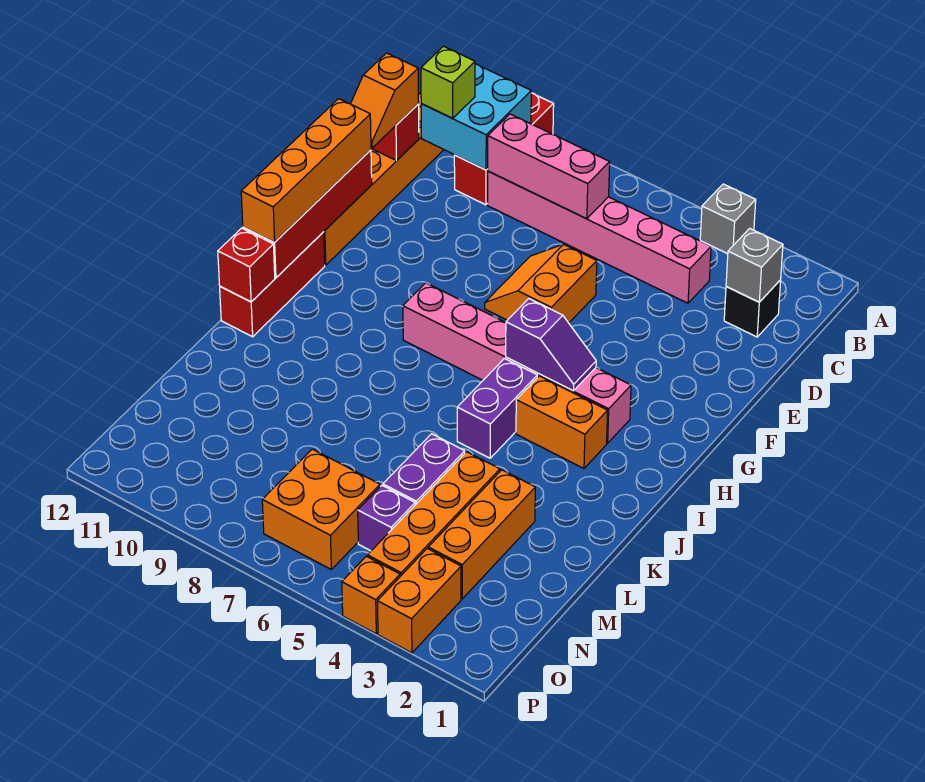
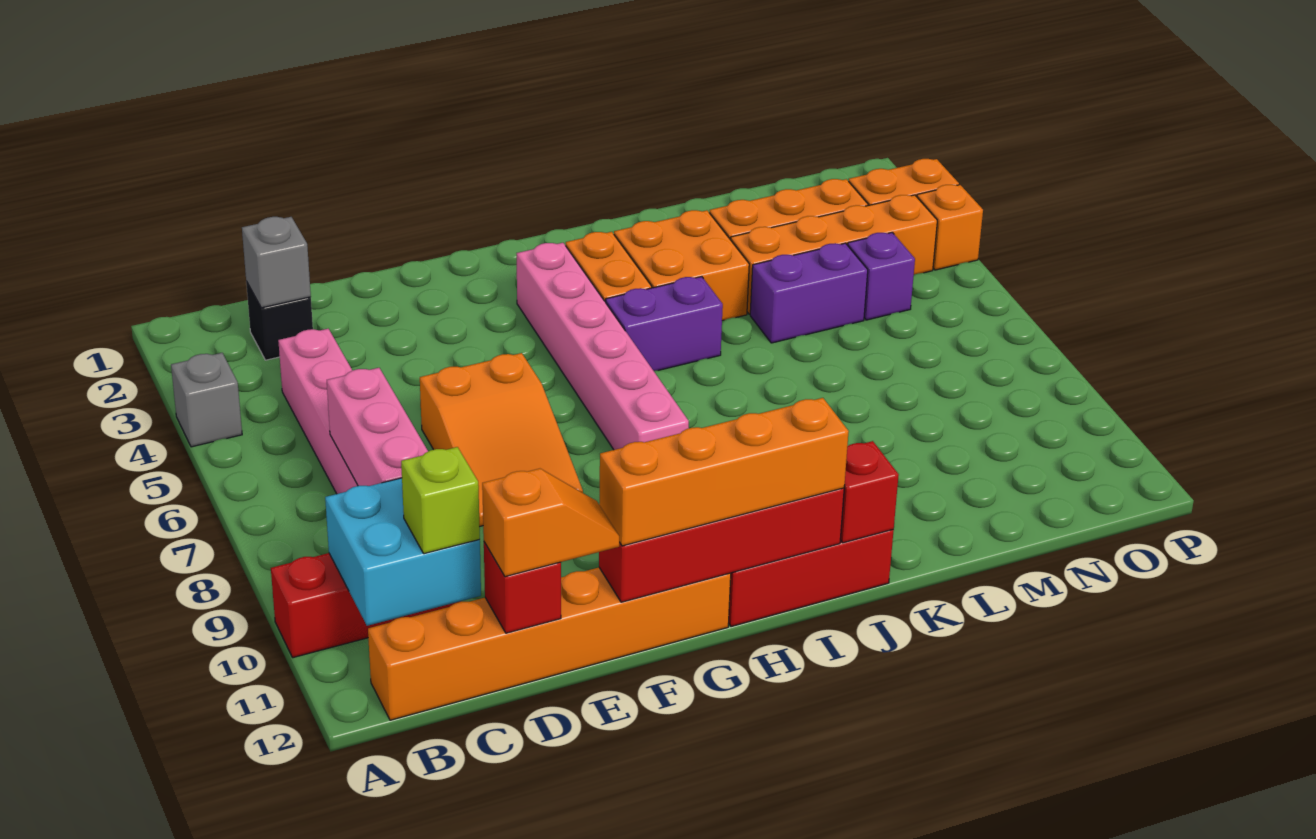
orange 2x2 slope [485,244,597,323] -> orange 2x3 slope [420,353,583,527]
purple 1x2 slope [506,299,596,391] -> none
orange 2x2 brick [262,449,380,569] -> orange 2x2 brick moved to [614,210,749,321]

